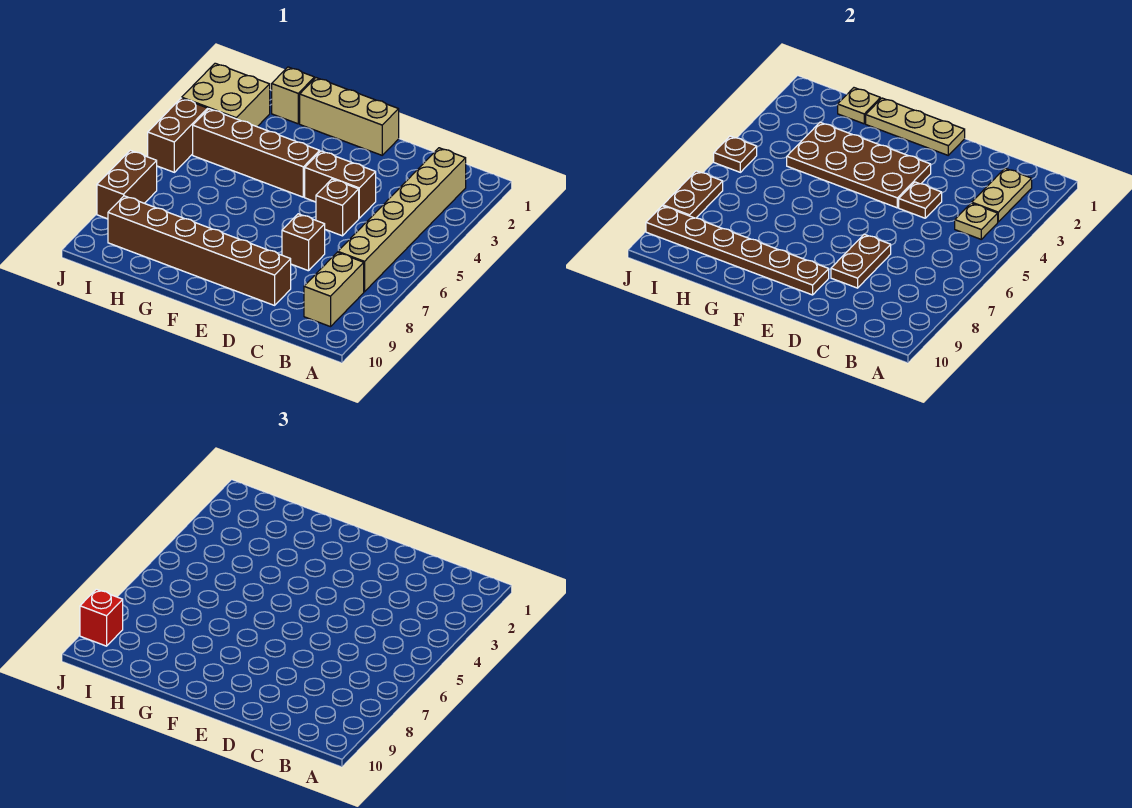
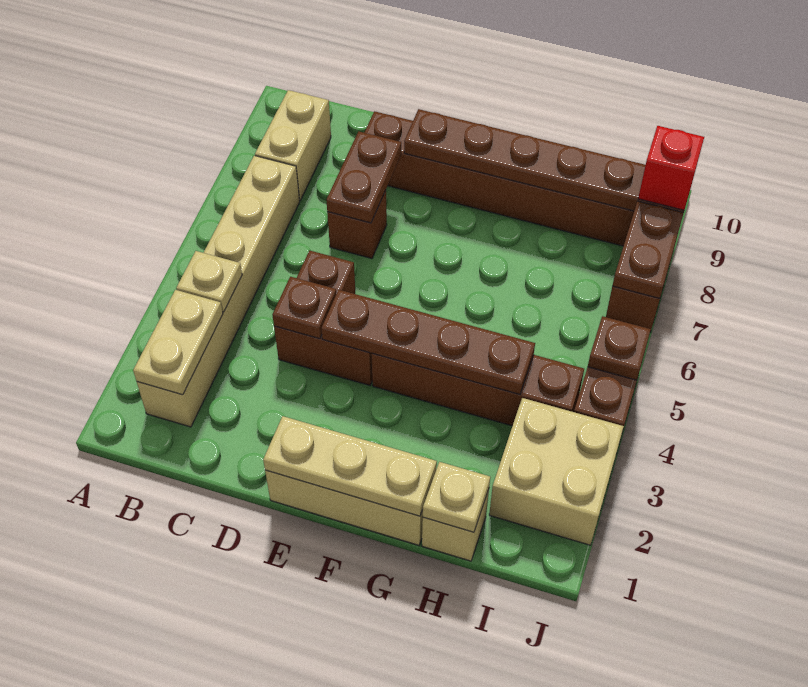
brown 2x4 plate [787,122,931,208] -> brown 1x4 plate [321,290,535,394]

